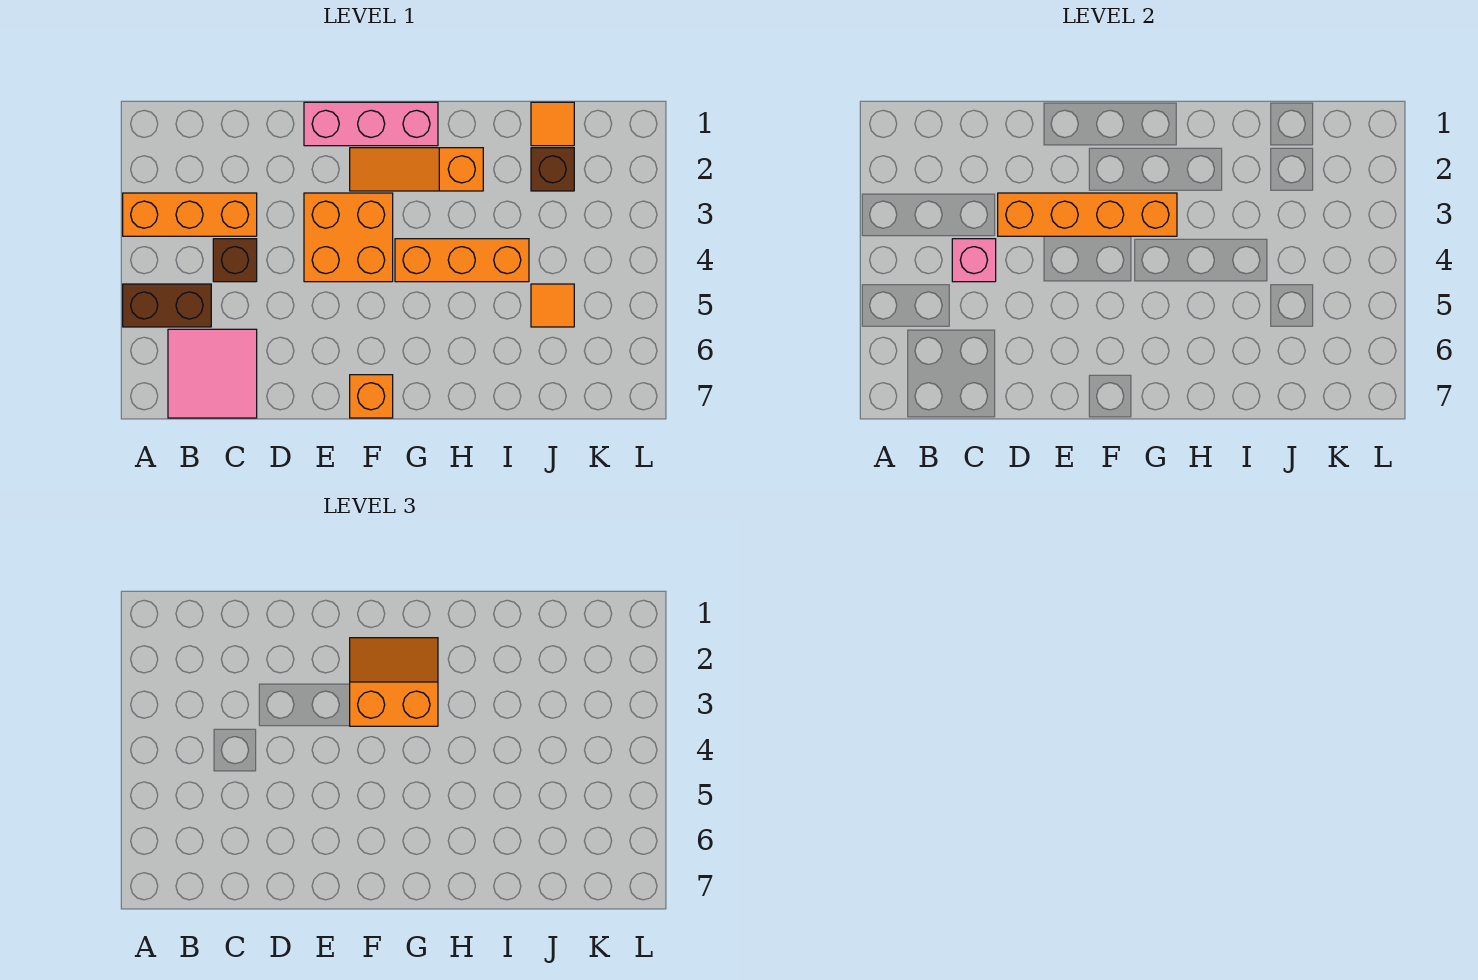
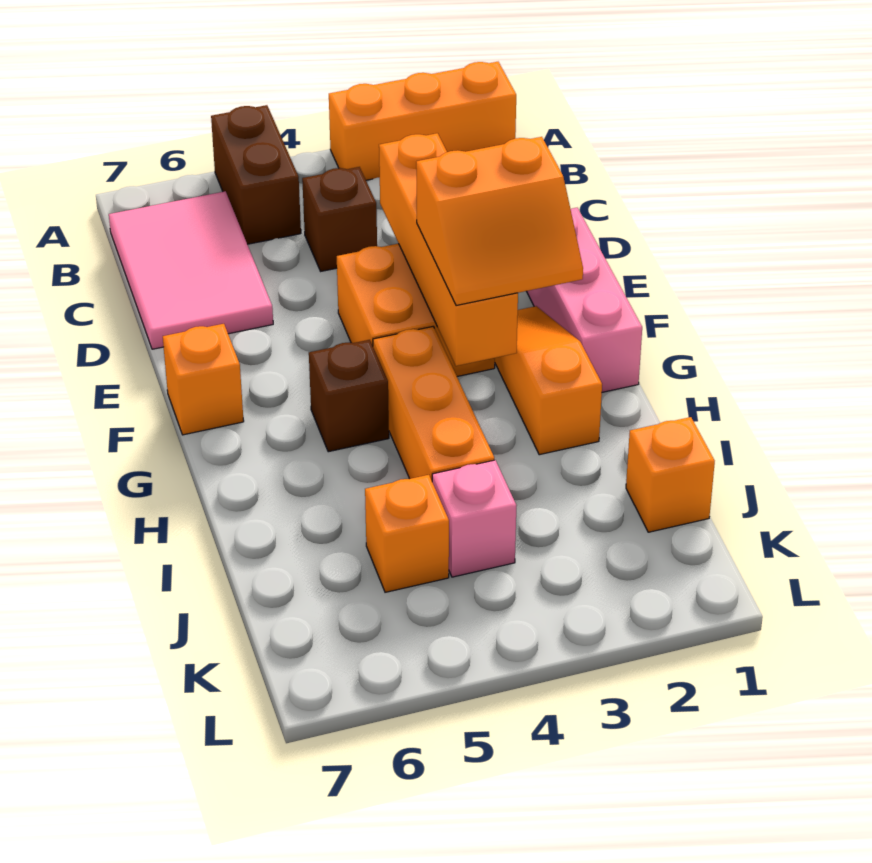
orange 1x3 brick [123,193,257,236] -> orange 1x3 brick turned to [329,62,516,180]
pink 2x2 tile [168,329,257,418] -> pink 2x3 tile [109,191,273,349]
pink 1x1 brick [952,239,996,282] -> pink 1x1 brick moved to [432,460,517,577]
orange 2x2 slope [350,638,438,726] -> orange 2x2 slope turned to [416,137,583,306]
orange 1x1 tile [531,102,574,146] -> orange 1x1 brick [626,417,715,532]
brown 1x1 brick [531,148,574,191] -> brown 1x1 brick moved to [309,340,389,452]
orange 1x1 tile [531,284,574,327] -> orange 1x1 brick [365,475,449,592]

